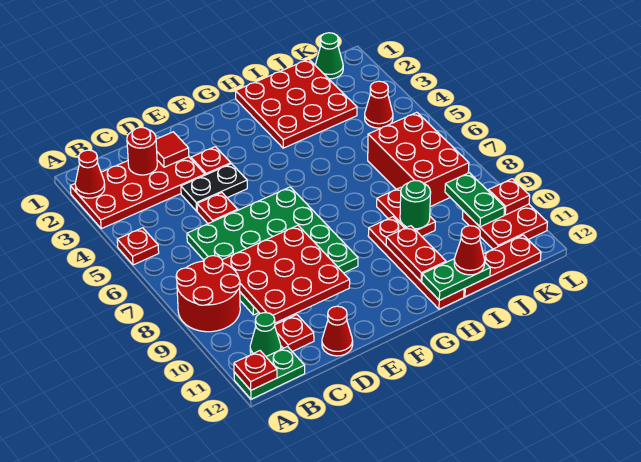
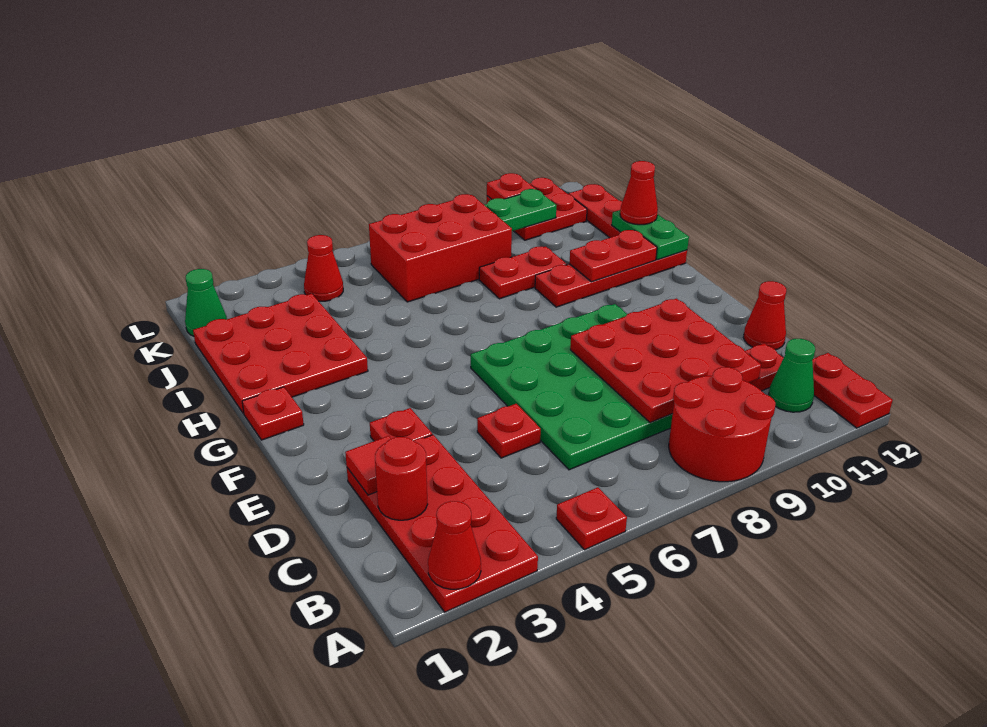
green 1x2 plate [234,347,305,399] -> red 1x2 plate [812,353,893,428]
red 1x1 plate [234,351,277,390] -> red 1x1 plate moved to [242,387,304,440]
black 1x2 plate [181,164,247,211] -> none
green 1x1 round brick [400,180,431,229] -> none

